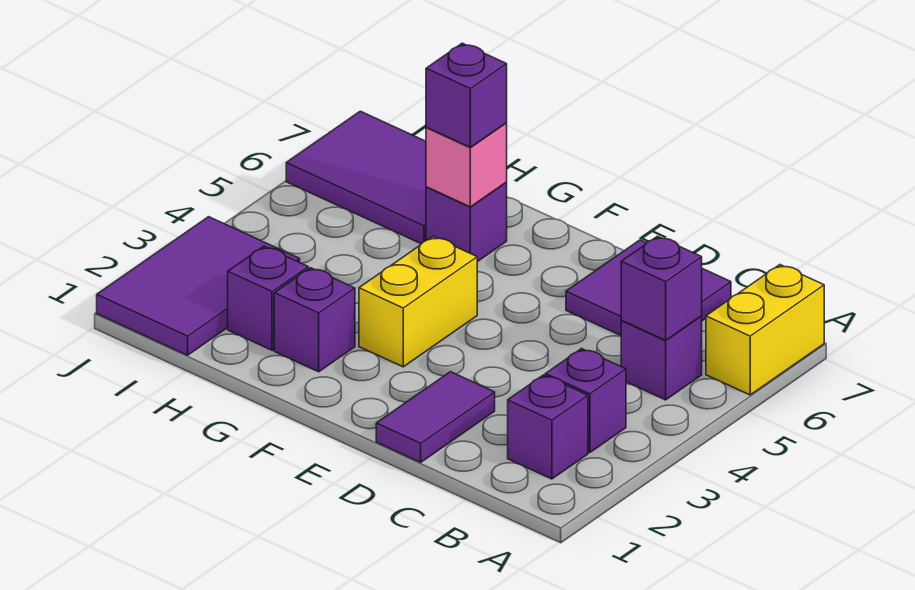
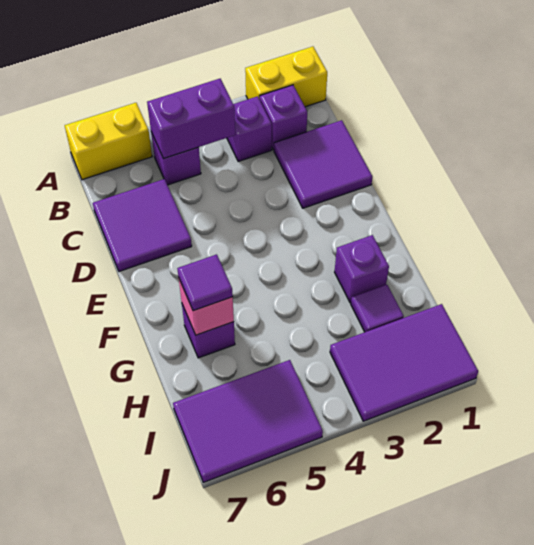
purple 1x1 brick [621,236,702,340] -> purple 1x2 brick [147,79,235,159]
purple 1x2 tile [376,372,495,462] -> purple 2x2 tile [274,120,372,208]
yellow 1x2 brick [359,237,477,367] -> yellow 1x2 brick moved to [245,47,327,107]
purple 1x1 brick [426,43,507,147] -> purple 1x1 tile [177,254,233,311]
purple 1x1 brick [228,246,308,350] -> purple 1x1 tile [351,285,404,332]
purple 2x3 tile [286,111,426,244] -> purple 2x3 tile turned to [173,360,323,482]

